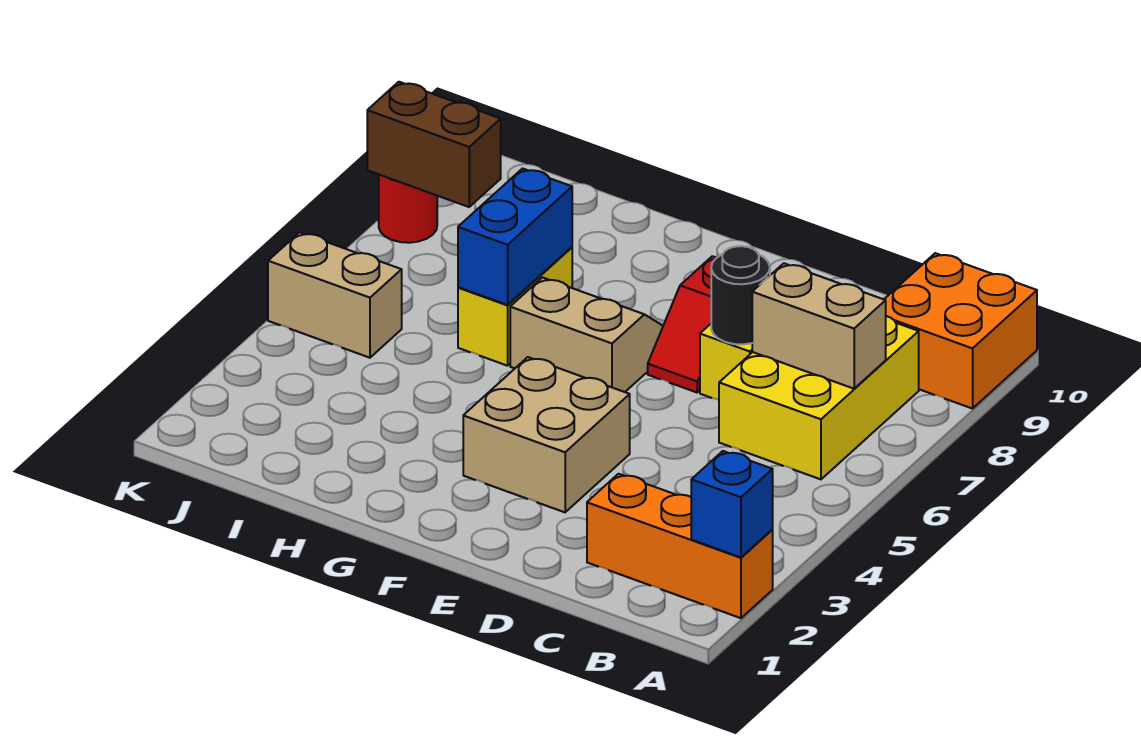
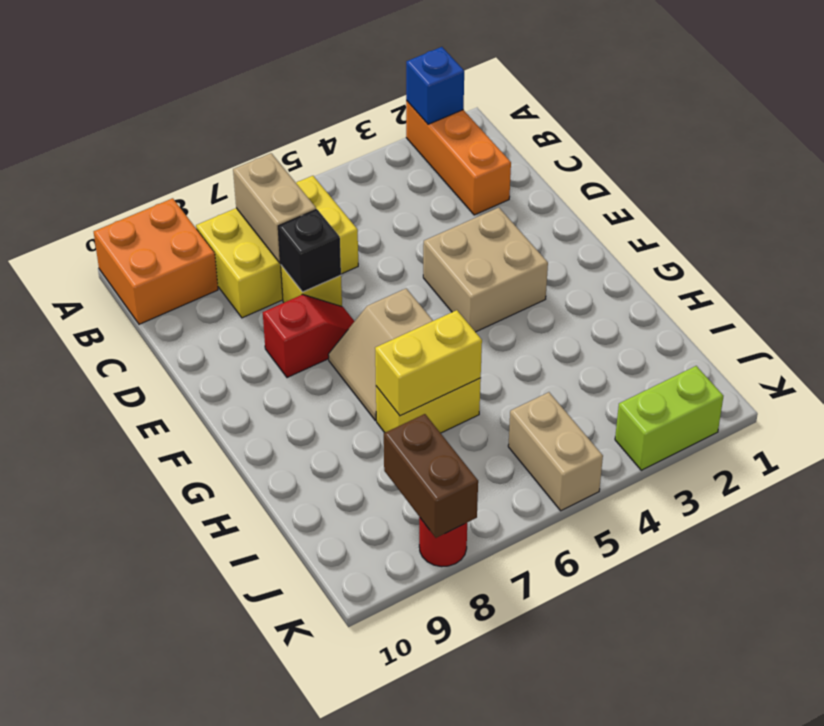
black 1x1 round brick [711,246,770,344] -> black 1x1 brick [278,209,341,292]
blue 1x2 brick [458,169,572,305] -> yellow 1x2 brick [375,310,482,416]
none -> lime 1x2 brick [615,366,723,470]

